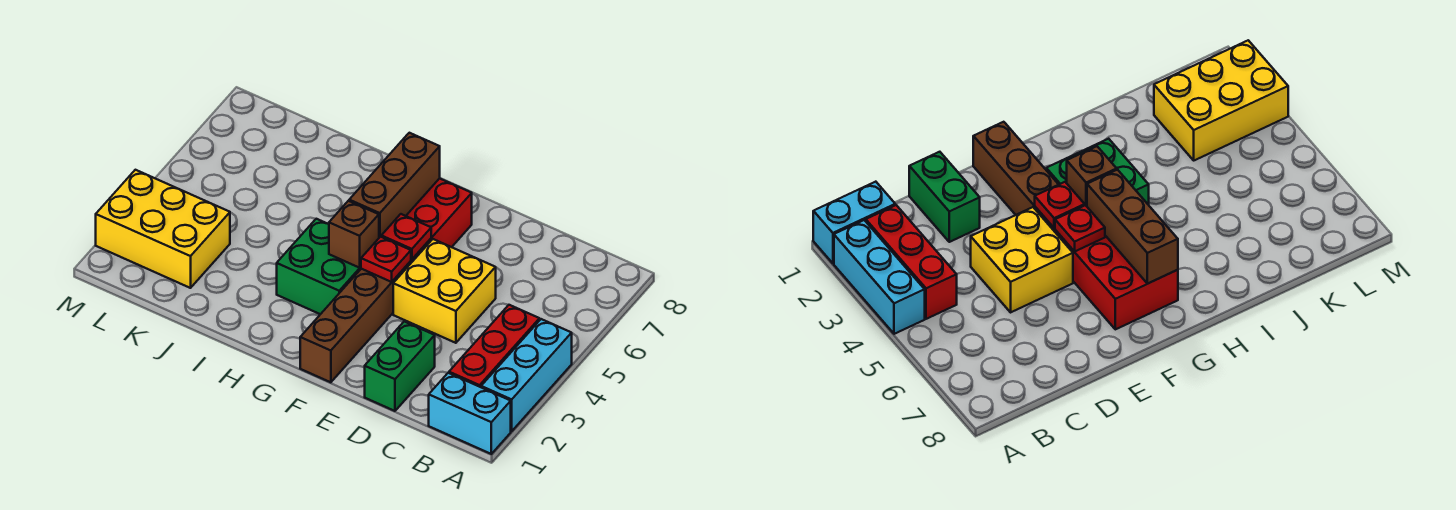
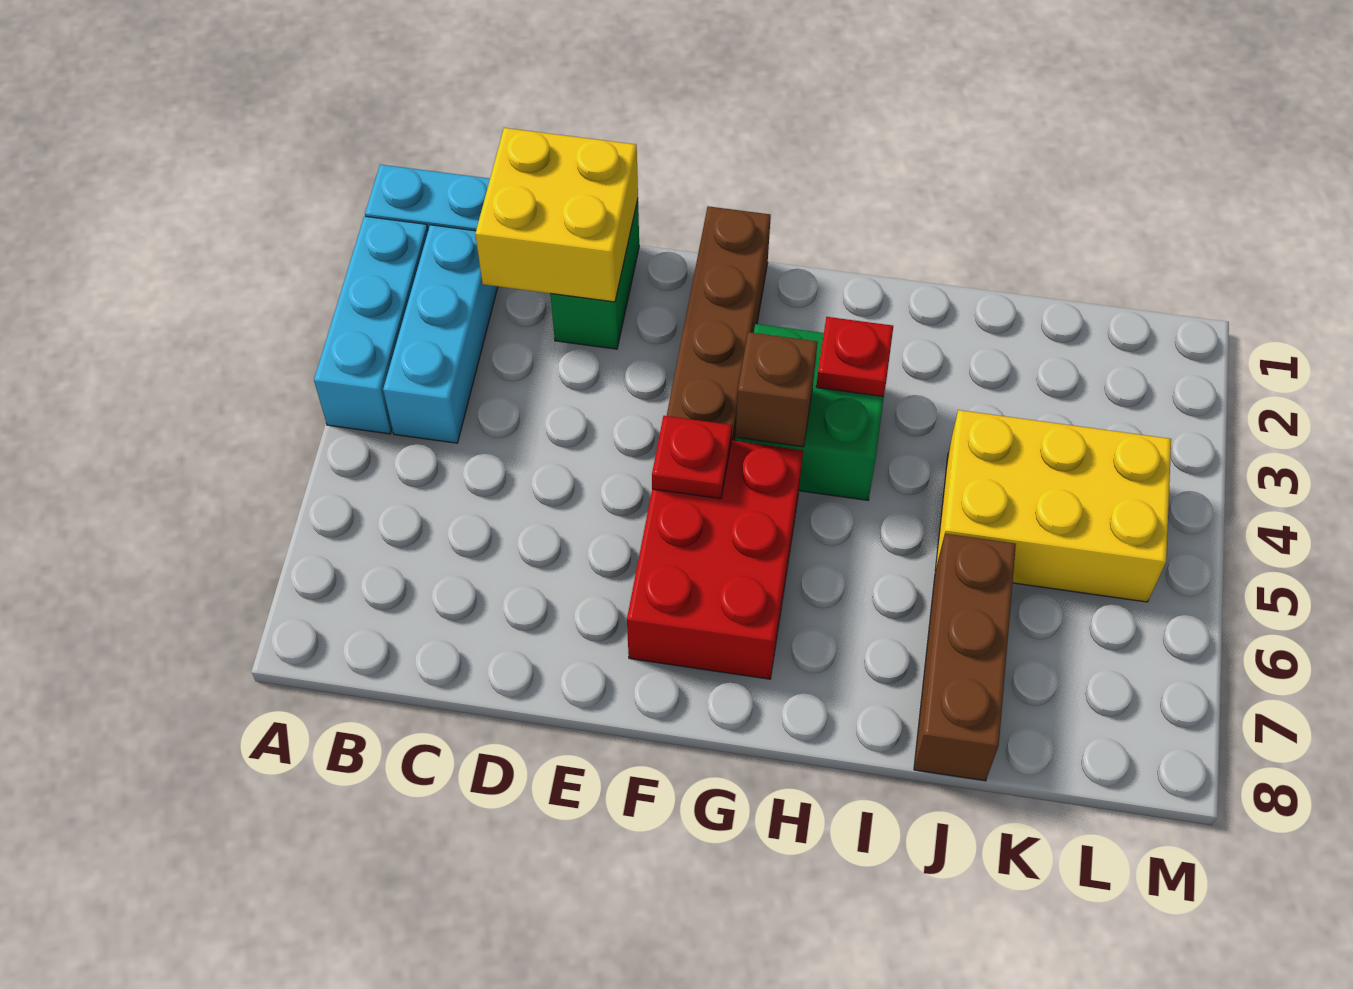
red 1x3 brick [449,305,539,387] -> cyan 1x3 brick [383,225,498,443]
yellow 2x2 brick [393,239,496,343] -> yellow 2x2 brick moved to [475,128,638,302]
red 1x1 plate [361,237,411,282] -> red 1x1 plate moved to [816,317,893,397]
brown 1x3 brick [349,133,440,238] -> brown 1x3 brick moved to [914,534,1016,781]
yellow 2x3 brick [96,170,230,288] -> yellow 2x3 brick moved to [935,410,1171,602]

